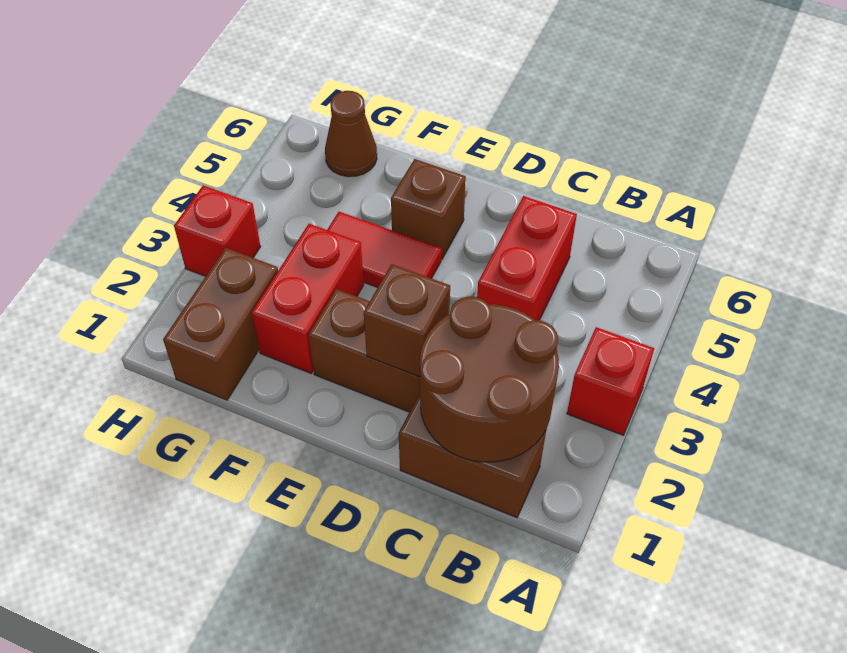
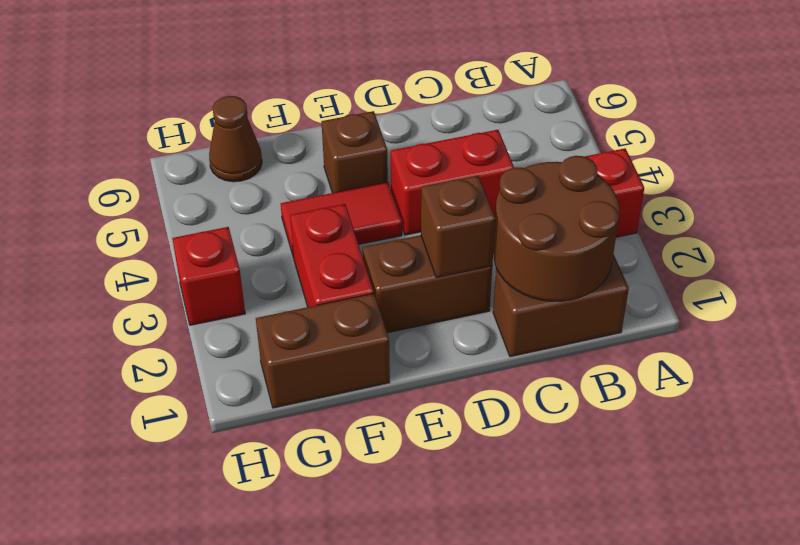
red 1x2 brick [477,196,577,320] -> red 1x2 brick turned to [391,130,514,235]
brown 1x2 brick [163,248,278,400] -> brown 1x2 brick turned to [256,294,390,408]

